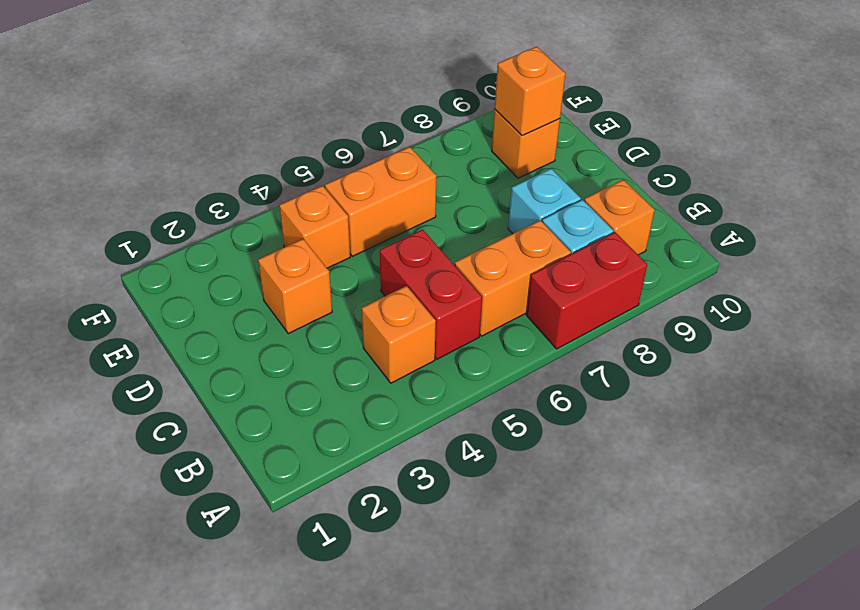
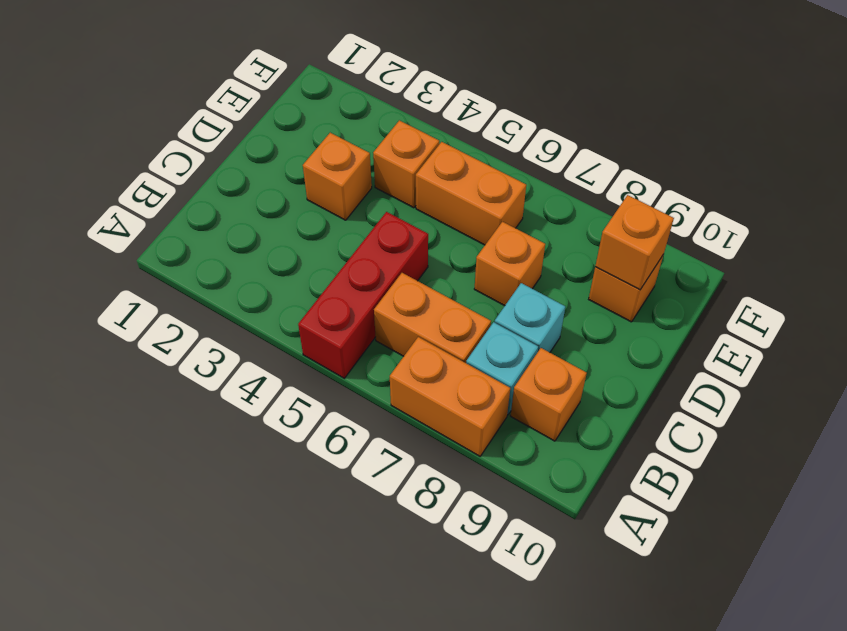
red 1x2 brick [526,232,647,349] -> orange 1x2 brick [390,337,510,456]
orange 1x1 brick [362,286,436,383] -> orange 1x1 brick moved to [474,222,545,306]
red 1x2 brick [380,229,482,359] -> red 1x3 brick [298,212,428,378]

